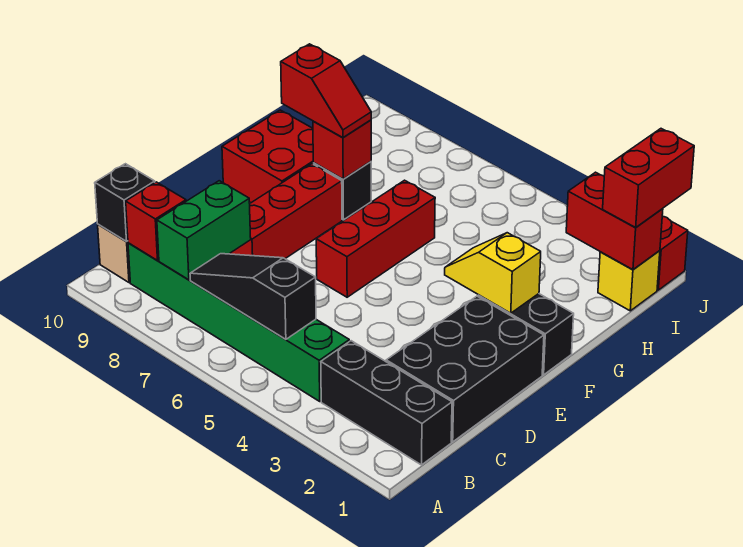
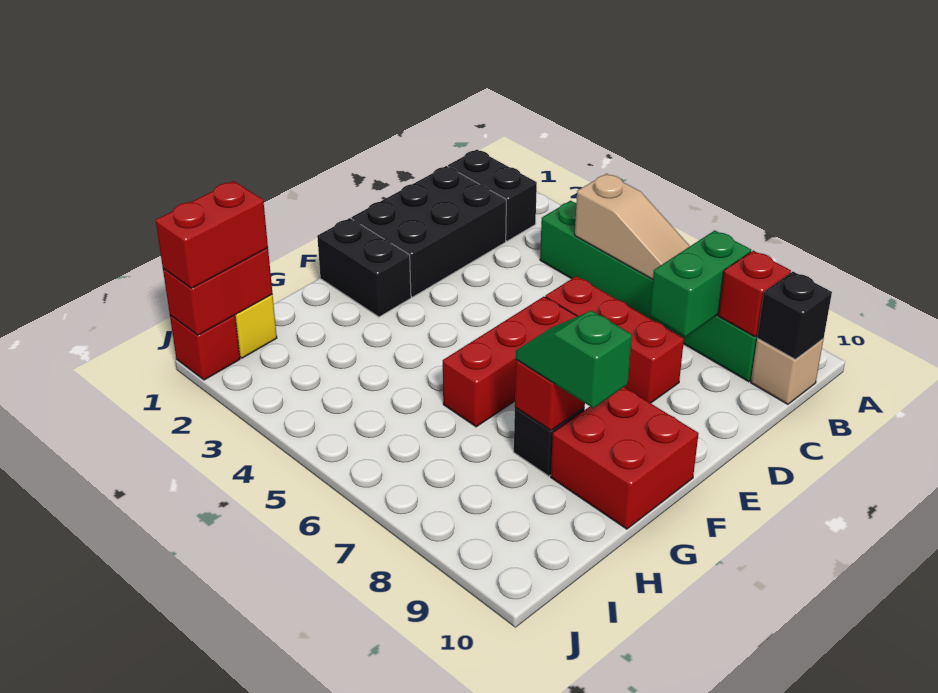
black 1x3 brick [321,341,452,465] -> black 1x2 brick [448,150,537,241]
black 1x3 slope [190,254,316,339] -> tan 1x3 slope [575,174,690,279]
red 1x3 brick [230,164,342,259] -> red 1x3 brick turned to [546,276,684,403]
yellow 1x2 slope [445,233,541,313] -> none
red 1x2 slope [281,44,371,138] -> green 1x2 slope [516,311,632,408]
red 1x2 brick [566,172,663,270] -> red 1x2 brick turned to [163,248,273,335]

